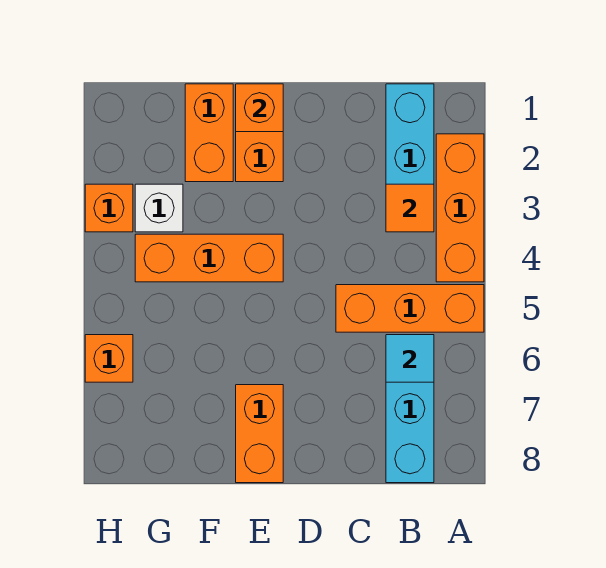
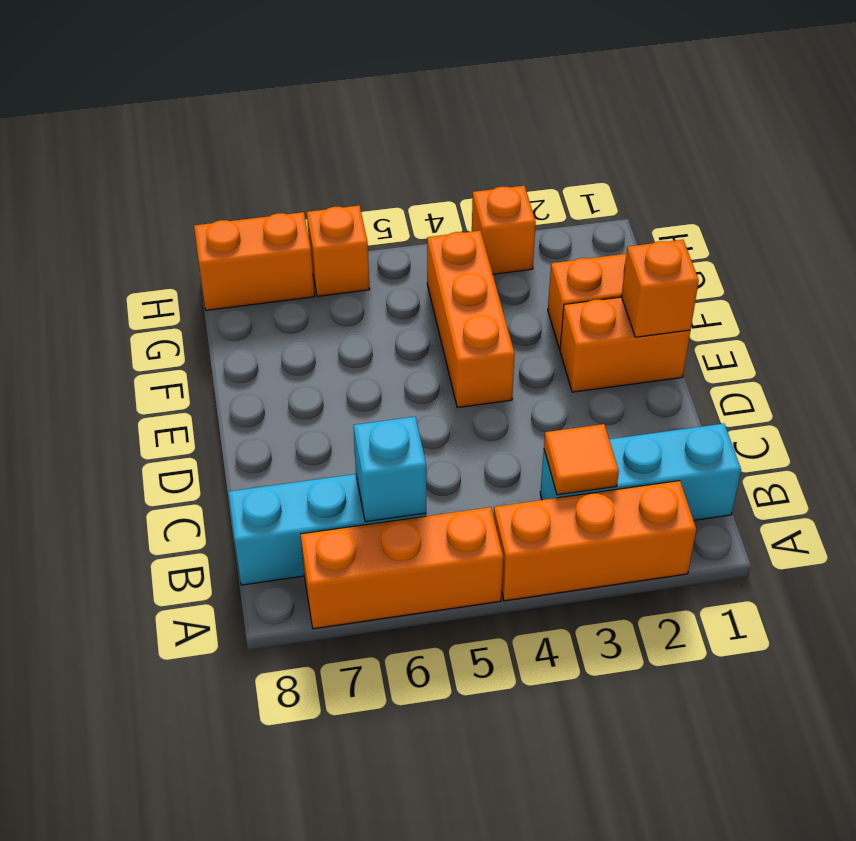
orange 1x3 brick [336,285,484,332] -> orange 1x3 brick turned to [301,507,503,629]
cyan 1x1 tile [386,335,434,382] -> cyan 1x1 brick [353,417,426,522]
orange 1x2 brick [236,385,283,483] -> orange 1x2 brick moved to [194,212,314,310]
white 1x1 brick [135,184,183,232] -> none

